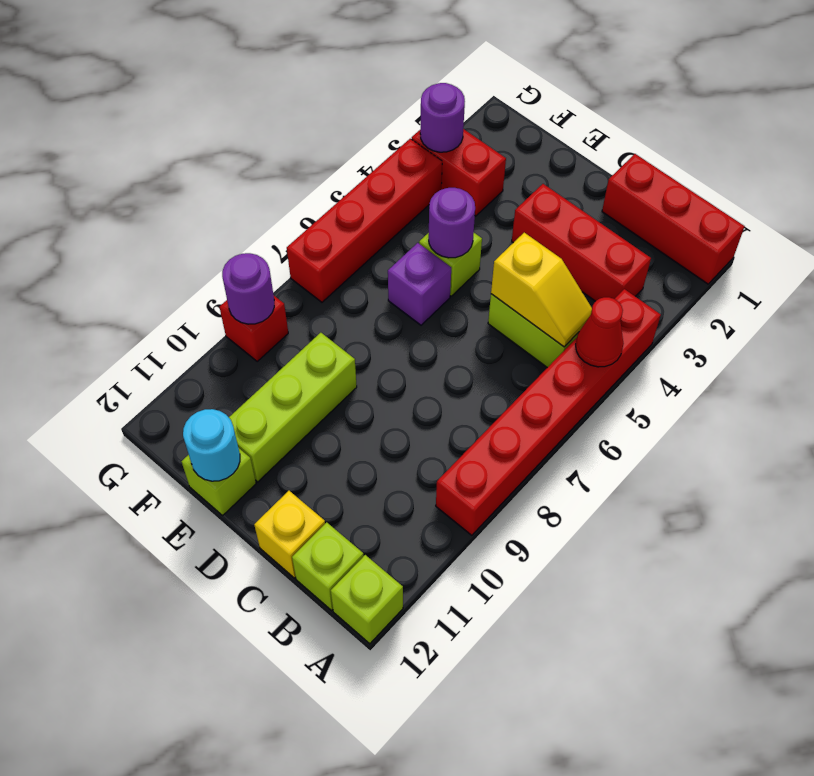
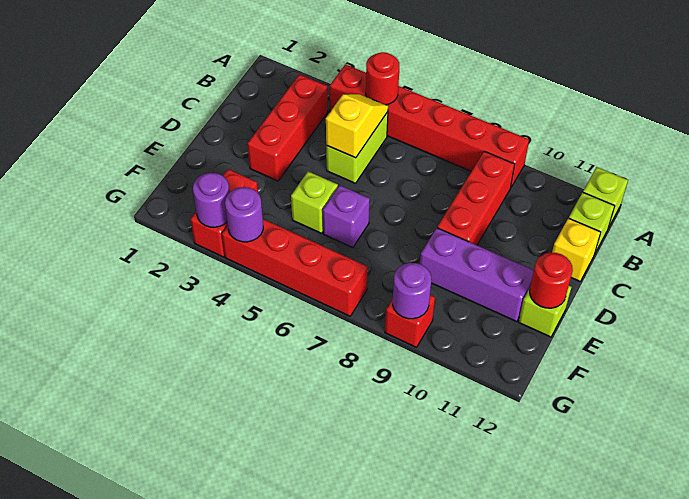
red 1x3 brick [602,154,744,284] -> red 1x3 brick moved to [437,151,515,245]
red 1x1 cone [576,297,624,367] -> red 1x1 round brick [366,52,399,105]
purple 1x1 round brick [429,188,475,258] -> purple 1x1 round brick moved to [225,187,263,242]
lime 1x3 brick [229,333,357,482] -> purple 1x3 brick [420,228,534,322]
cyan 1x1 round brick [183,409,240,481] -> red 1x1 round brick [530,253,573,308]

